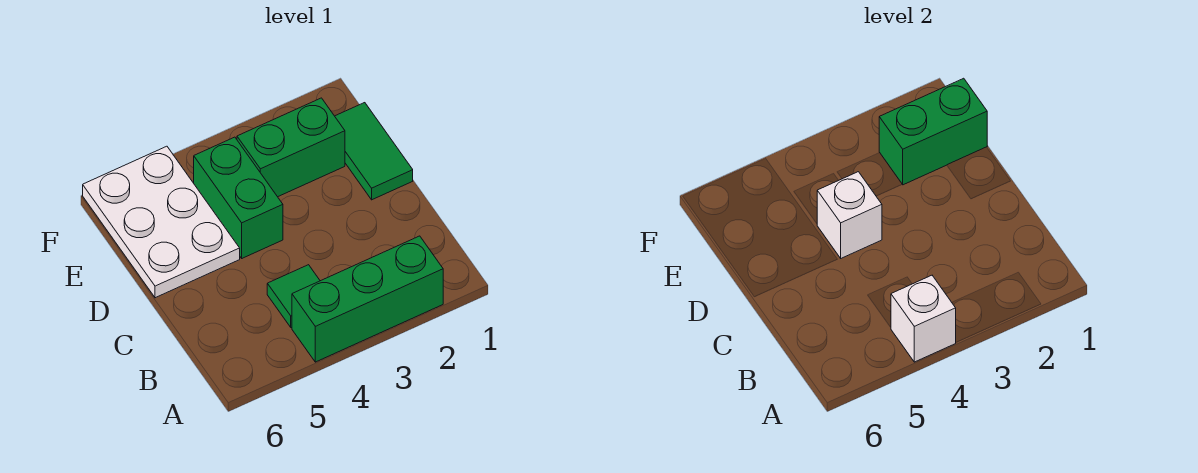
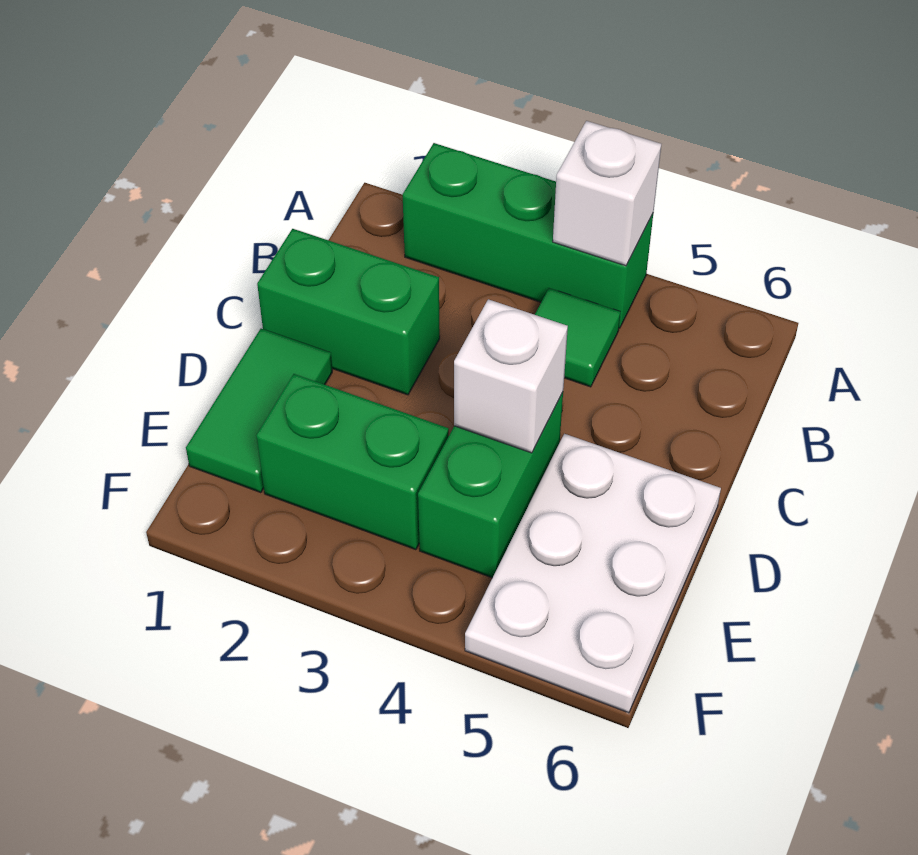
green 1x2 brick [879,78,987,185] -> green 1x2 brick moved to [257,229,440,395]

